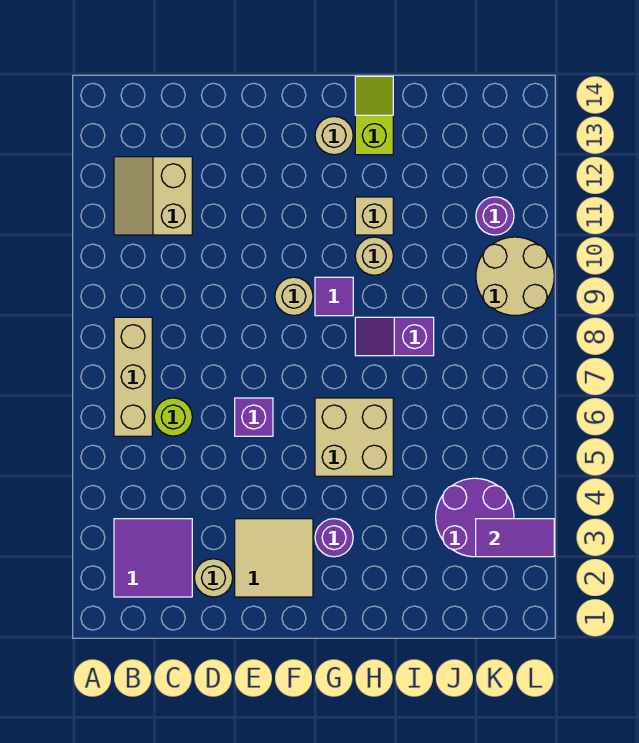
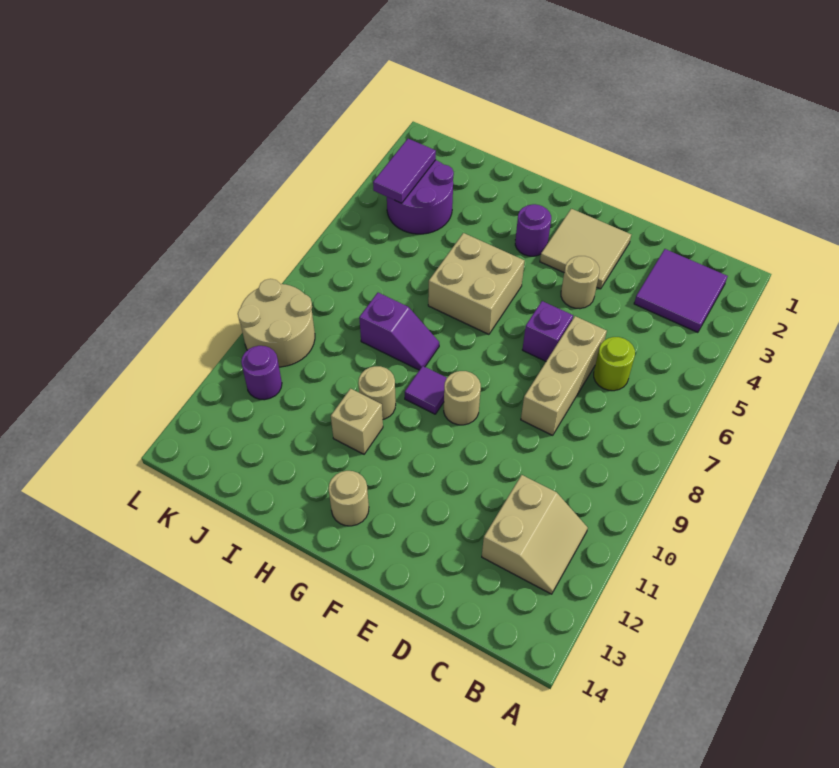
tan 1x3 brick [114,317,152,436] -> tan 1x3 brick moved to [521,316,607,435]
tan 1x1 round brick [194,559,233,597] -> tan 1x1 round brick moved to [561,256,599,309]
lime 1x2 slope [355,76,393,155] -> none
purple 1x2 tile [476,519,554,557] -> purple 1x2 tile turned to [373,139,436,203]

